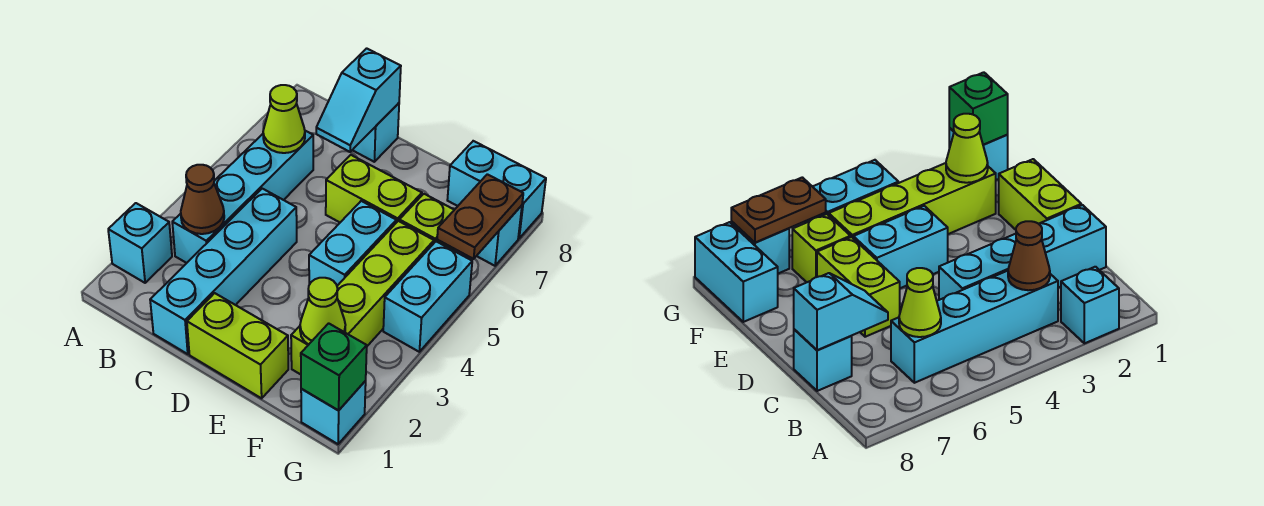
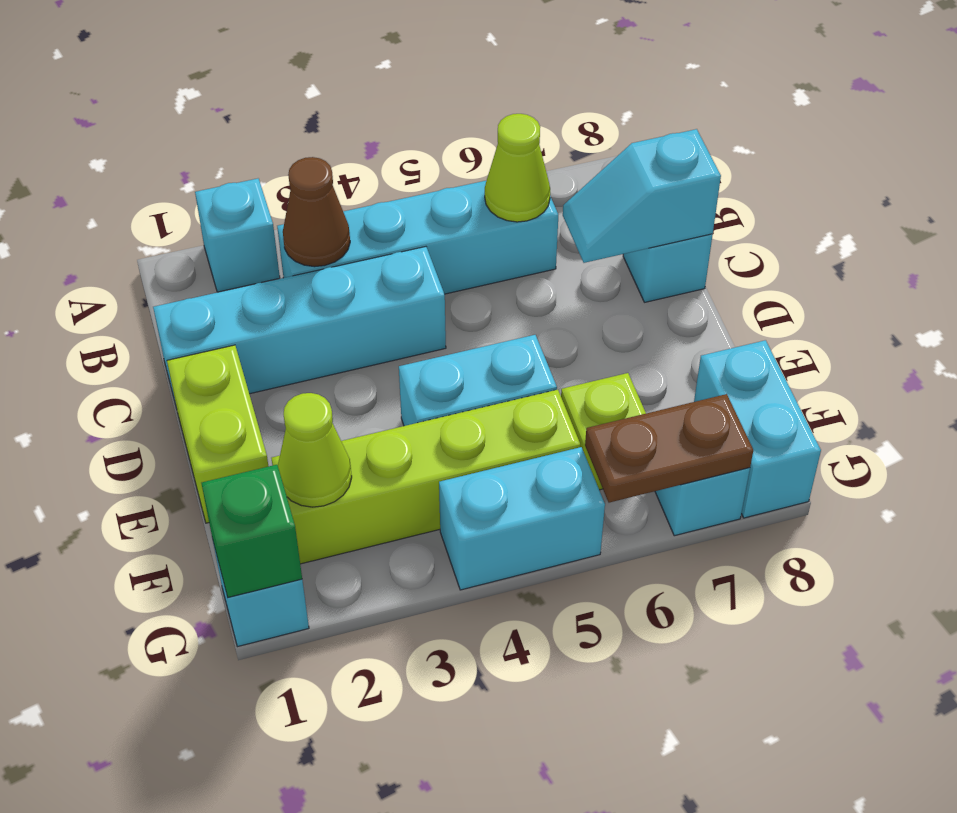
lime 1x2 brick [326,155,422,223] -> none

